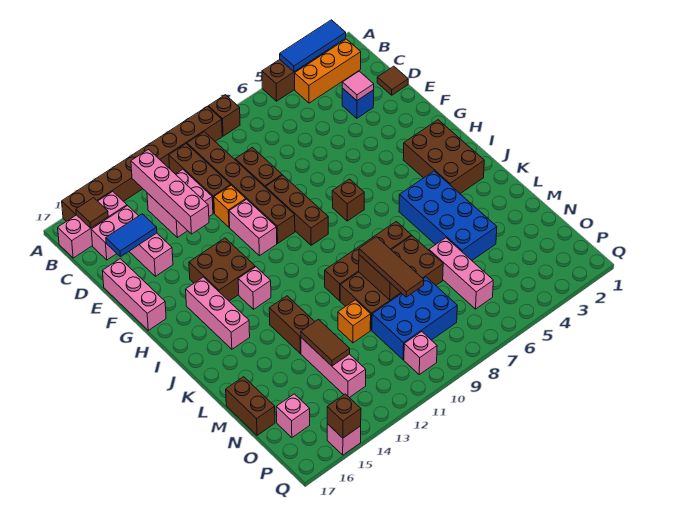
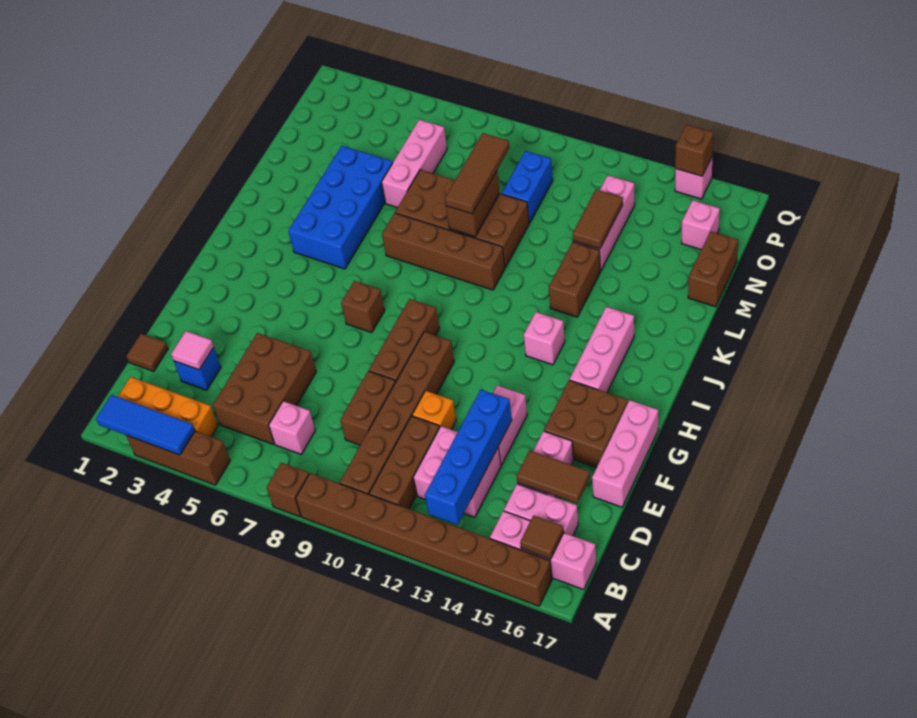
pink 1x4 brick [131,150,209,234] -> blue 1x4 brick [425,390,512,525]
blue 1x2 tile [106,214,157,257] -> brown 1x2 tile [517,451,590,503]
pink 1x2 brick [229,199,277,256] -> pink 1x2 brick moved to [493,385,527,465]
brown 2x2 brick [189,238,255,301] -> brown 2x2 brick moved to [544,380,628,468]
brown 2x3 brick [403,120,484,194] -> brown 2x3 brick moved to [213,333,316,444]
orange 1x1 brick [338,300,371,343] -> none
blue 2x3 brick [372,277,457,360] -> blue 1x2 brick [502,151,553,223]
pink 1x1 brick [404,332,437,374] -> pink 1x1 brick moved to [269,401,315,454]

